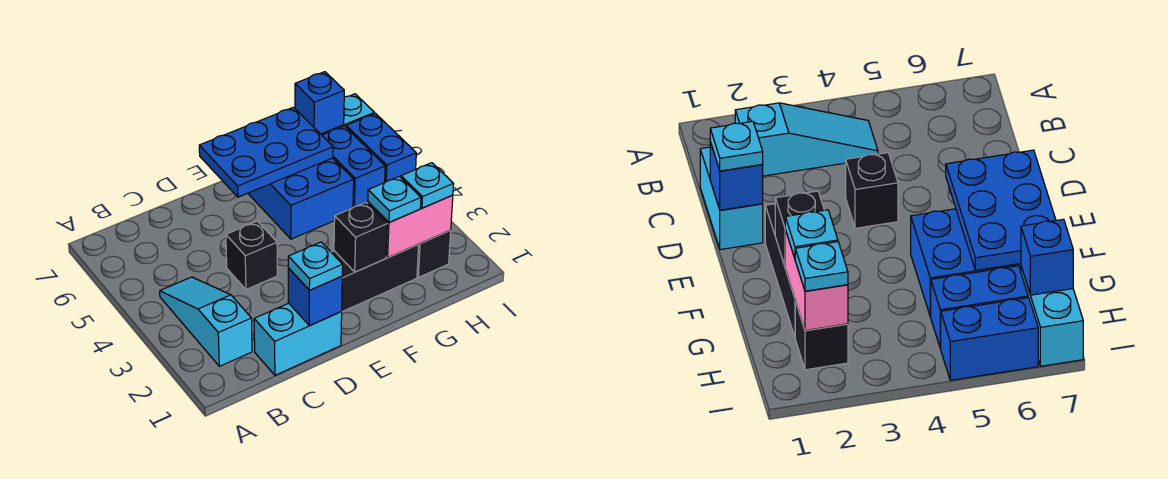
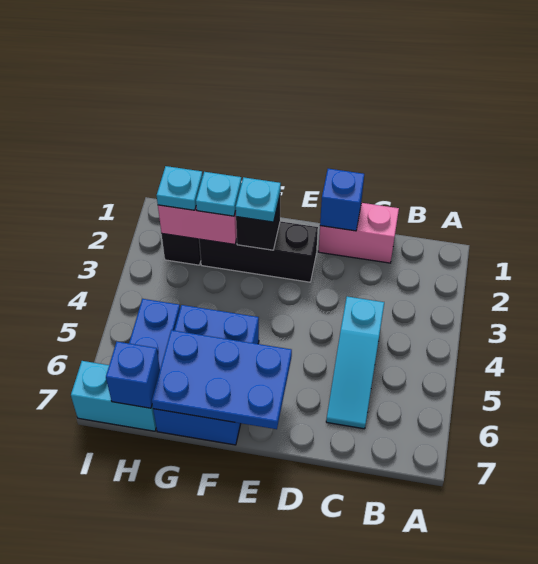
cyan 1x3 slope [160,277,252,366] -> cyan 1x3 slope moved to [326,296,384,429]
cyan 1x2 brick [254,303,342,375] -> pink 1x2 brick [318,203,399,263]
cyan 1x1 plate [288,242,343,290] -> cyan 1x1 plate moved to [236,177,281,222]
black 1x1 brick [226,221,277,289] -> none
blue 1x2 brick [346,113,416,182] -> none

